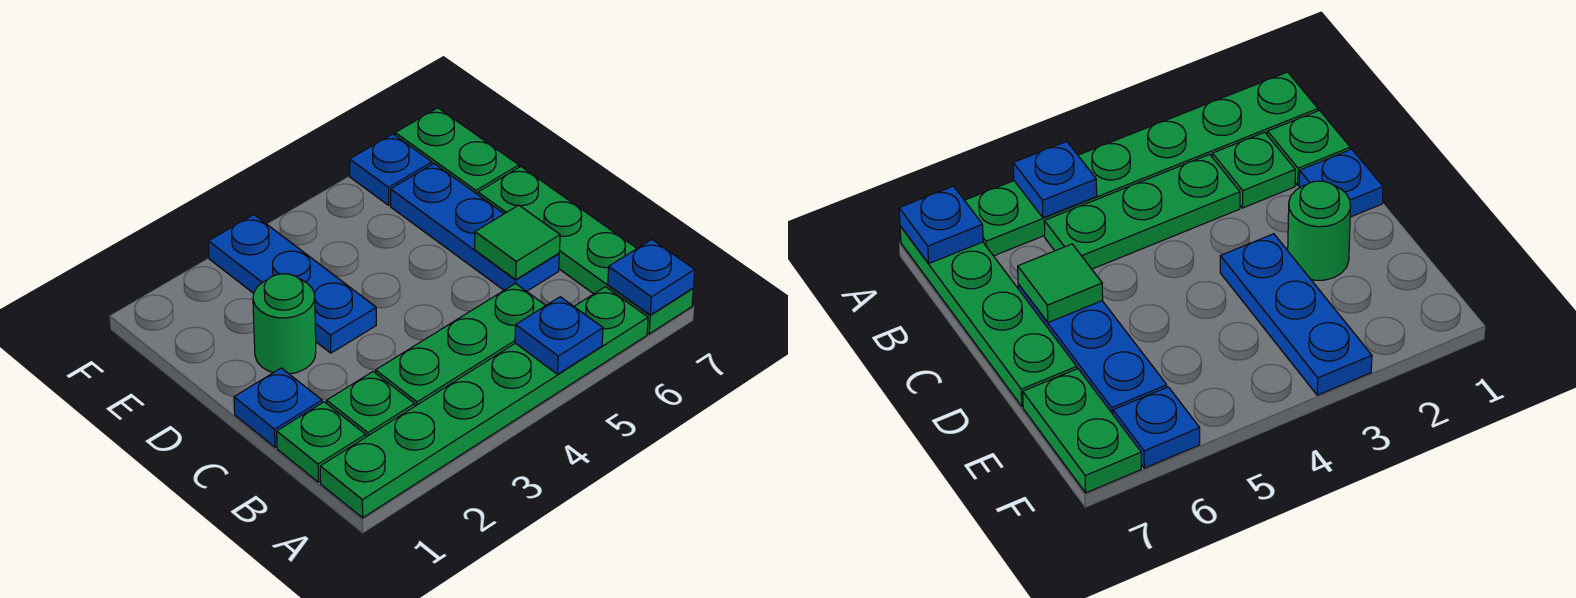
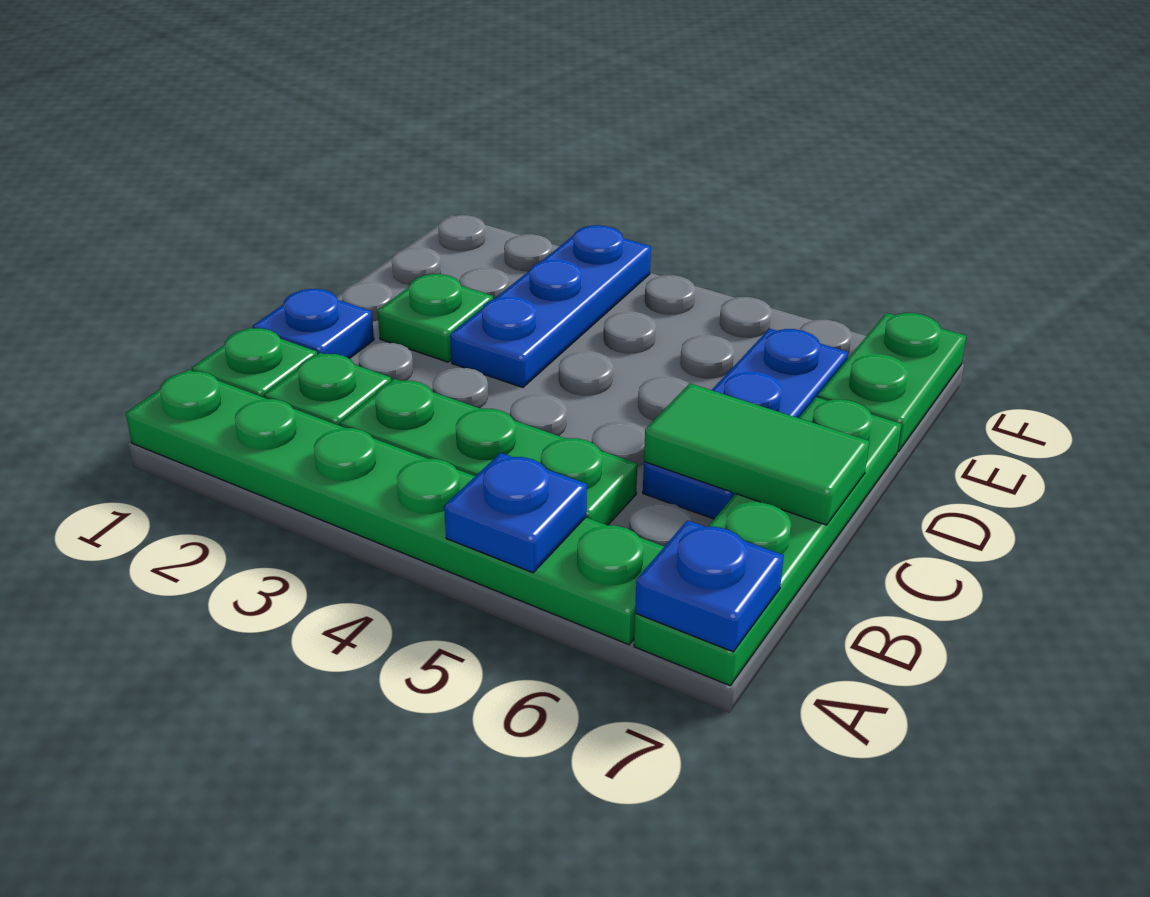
green 1x1 tile [475,205,560,279] -> green 1x2 tile [644,383,869,525]
green 1x1 round brick [253,274,316,374] -> green 1x1 plate [378,274,493,362]
blue 1x1 plate [350,134,432,205] -> none

